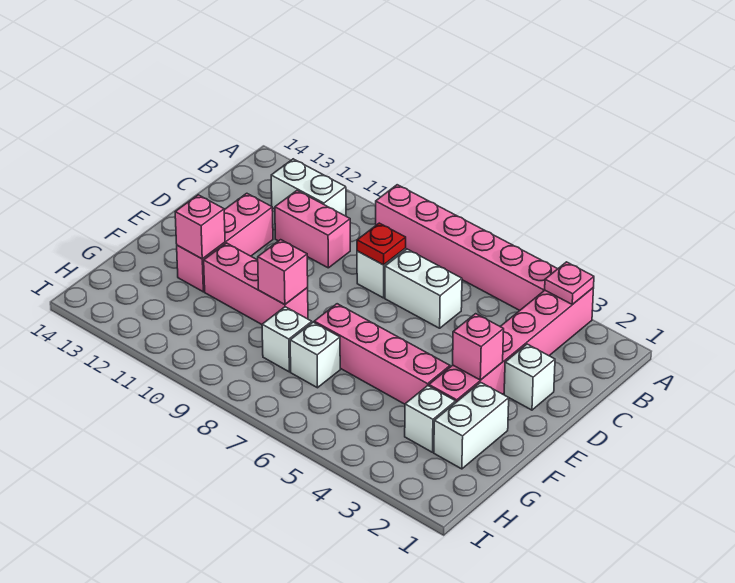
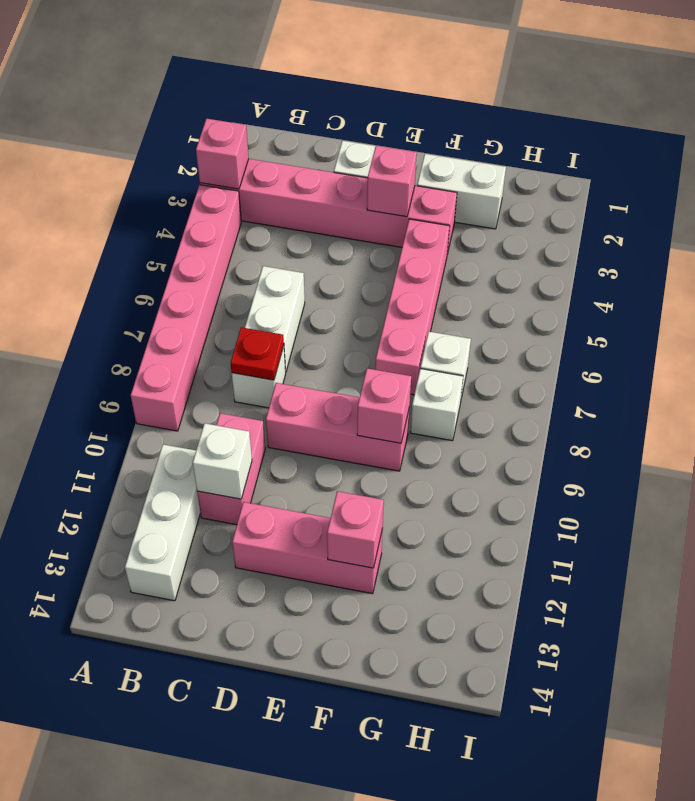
pink 1x1 plate [545,262,594,304] -> pink 1x1 brick [196,118,249,189]
white 1x2 brick [271,159,346,216] -> white 1x3 brick [125,444,200,601]
pink 1x3 brick [204,243,308,324] -> pink 1x3 brick turned to [266,383,409,471]
white 1x1 brick [405,386,456,452] -> white 1x1 brick moved to [193,423,252,499]

